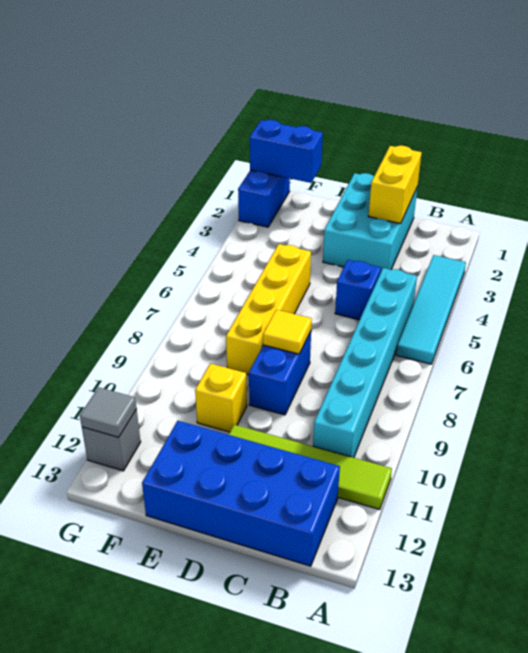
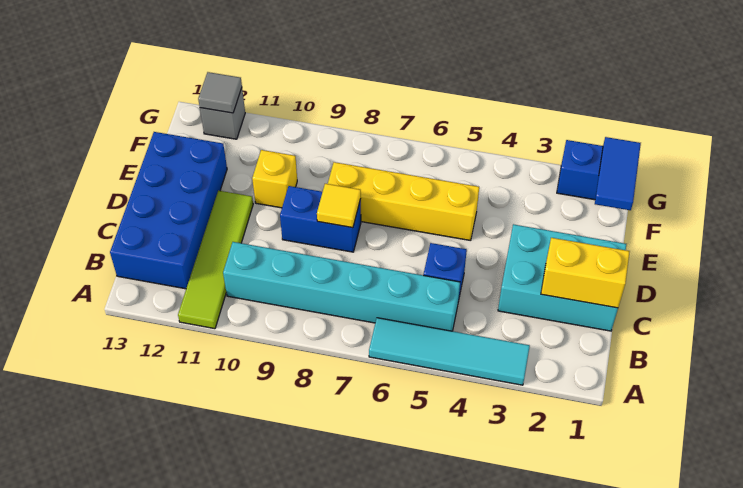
blue 1x2 brick [250,120,323,183] -> blue 1x2 tile [595,137,641,210]

